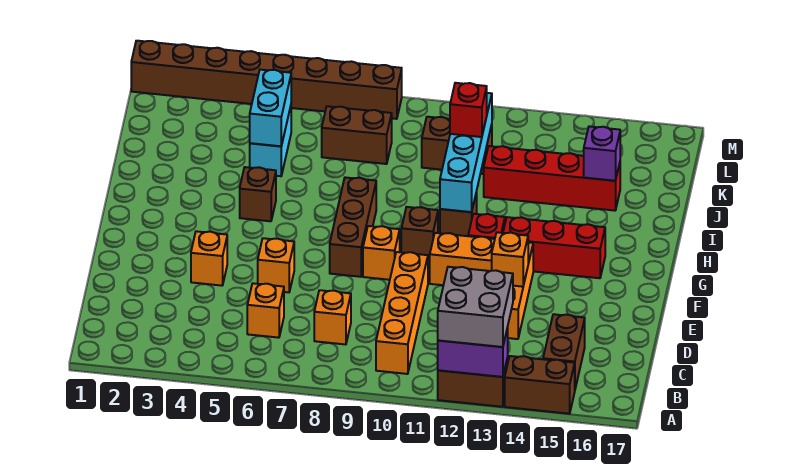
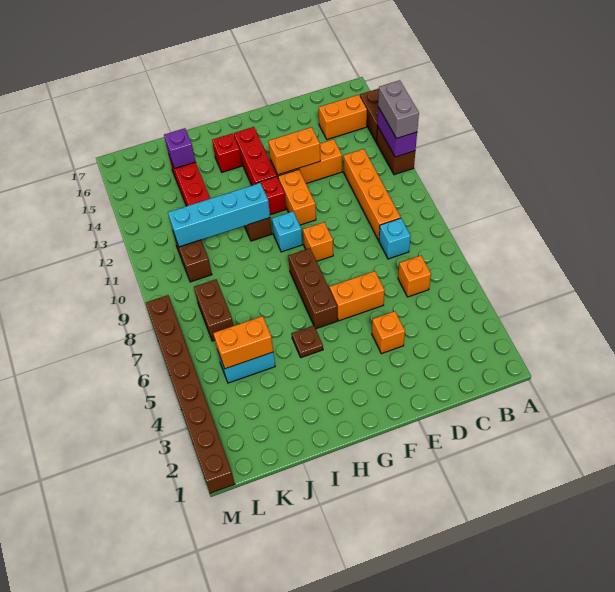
grey 2x2 brick [438,267,513,347] -> grey 1x2 brick [378,80,419,139]
orange 1x4 brick [376,252,428,374] -> orange 1x4 brick turned to [344,149,401,240]
brown 1x2 brick [543,314,585,388] -> orange 1x2 brick [319,95,367,140]
orange 1x1 brick [314,290,351,344] -> cyan 1x1 brick [379,218,411,259]
orange 1x1 brick [258,238,294,292] -> orange 1x2 brick [330,271,385,321]
orange 1x1 brick [492,232,528,287] -> orange 1x2 brick [268,127,320,175]
brown 1x3 brick [330,177,376,277] -> brown 1x3 brick turned to [288,248,337,329]
brown 1x1 brick [401,207,438,261] -> cyan 1x1 brick [272,211,302,252]
brown 1x1 brick [240,167,276,221] -> brown 1x1 plate [292,326,323,358]
cyan 1x2 brick [250,70,291,146] -> orange 1x2 brick [213,316,273,369]
red 1x1 brick [450,83,487,137] -> red 1x1 brick moved to [212,134,242,172]

